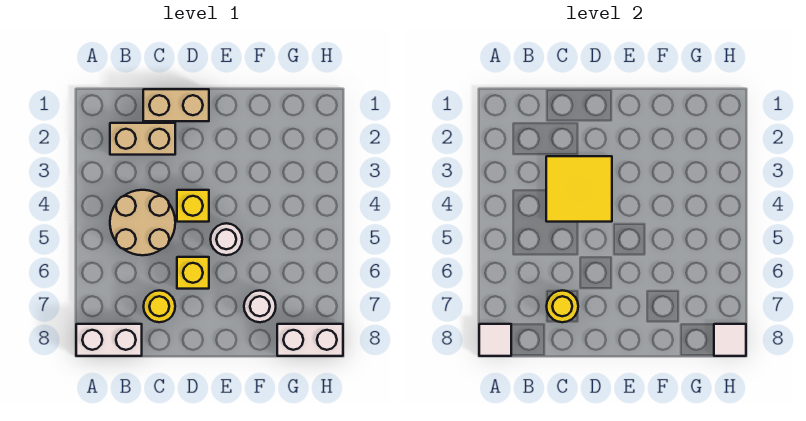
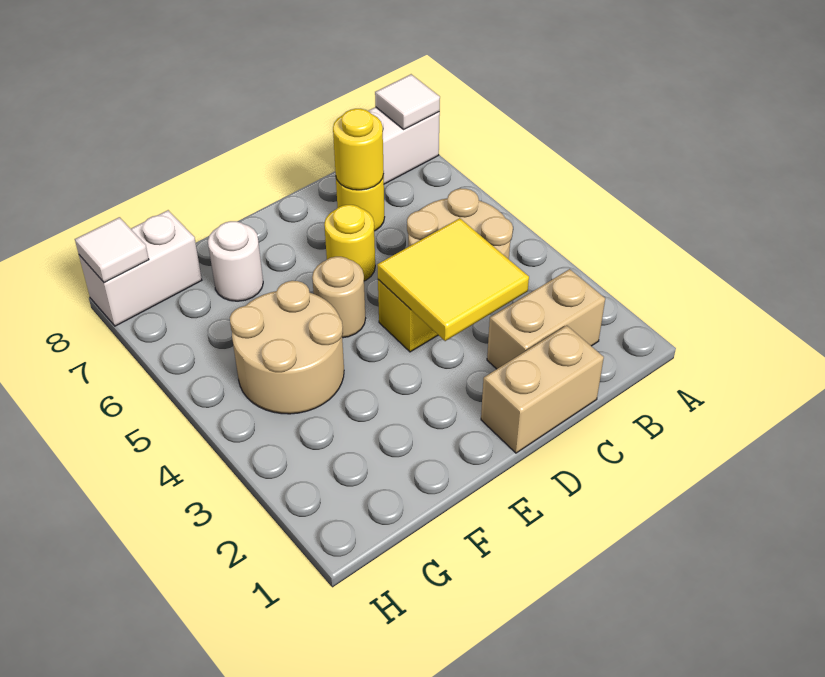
yellow 1x1 brick [177,257,209,289] -> yellow 1x1 round brick [324,205,375,281]
white 1x1 round brick [210,223,242,255] -> tan 1x1 round brick [312,257,366,338]
none -> tan 2x2 round brick [230,281,344,414]

